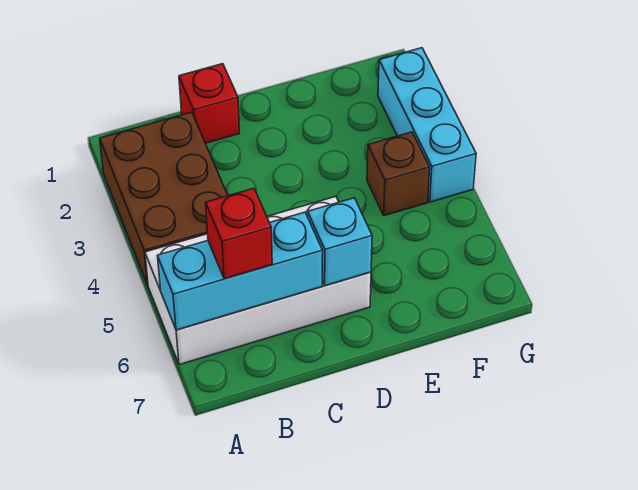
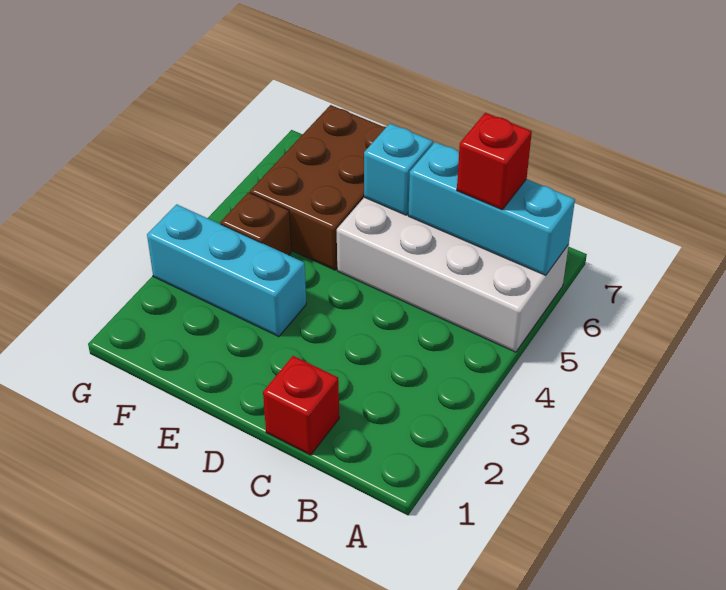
brown 2x3 brick [100,112,228,285] -> brown 2x3 brick moved to [250,105,386,270]
cyan 1x3 brick [378,48,476,202] -> cyan 1x3 brick turned to [147,204,306,337]

